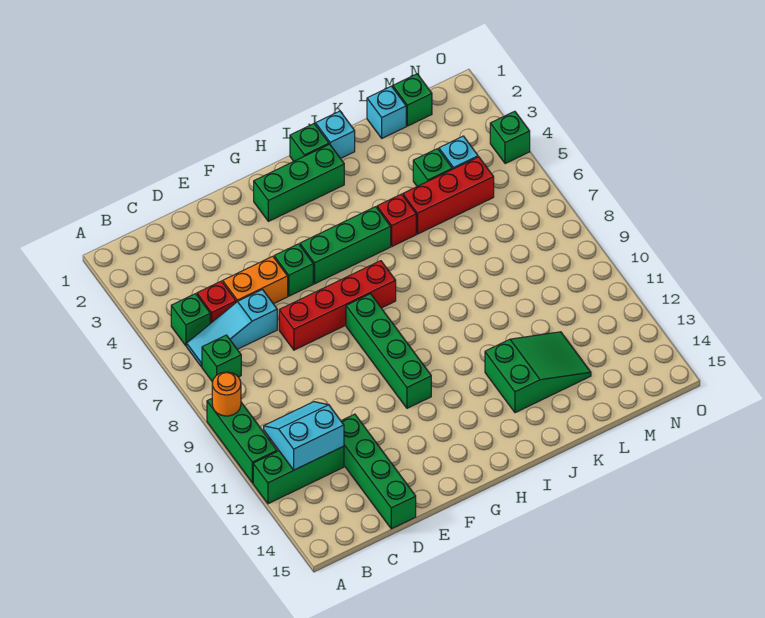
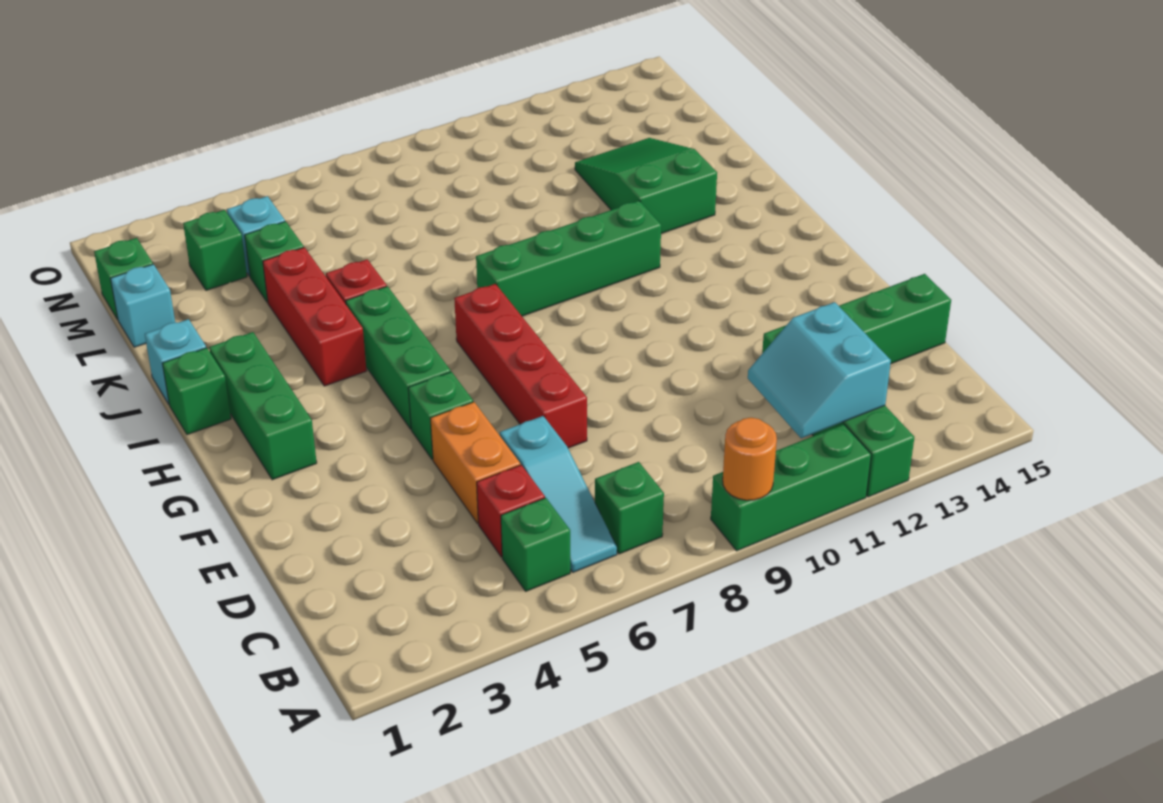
green 1x4 brick [346,294,431,408] -> green 1x4 brick moved to [476,201,661,316]
red 1x3 brick [403,157,494,234] -> red 1x3 brick moved to [263,247,367,386]
green 1x1 brick [490,111,530,164] -> green 1x1 brick moved to [183,210,247,290]

